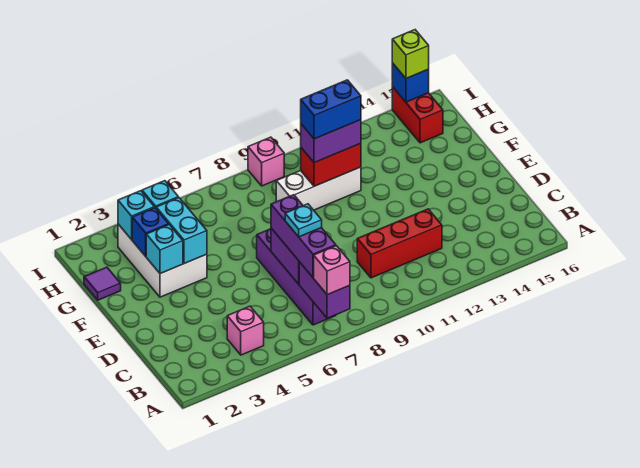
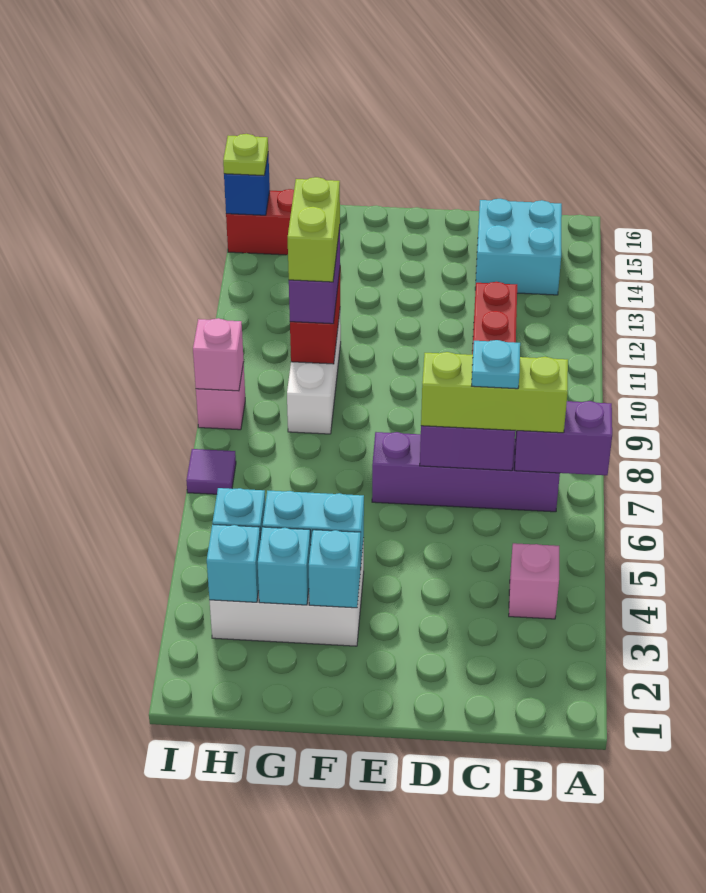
pink 1x1 brick [314,246,350,295] -> pink 1x1 brick moved to [193,318,244,391]
purple 1x3 brick [271,195,336,278] -> lime 1x3 brick [421,352,568,433]
none -> cyan 2x2 brick [475,199,562,295]
purple 1x1 tile [84,267,121,300] -> purple 1x1 tile moved to [186,449,236,494]
blue 1x1 brick [132,208,169,256] -> cyan 1x1 brick [258,527,311,605]
blue 1x2 brick [301,80,361,139] -> lime 1x2 brick [288,177,340,282]
lime 1x1 brick [392,30,429,78] -> lime 1x1 plate [223,134,268,176]

